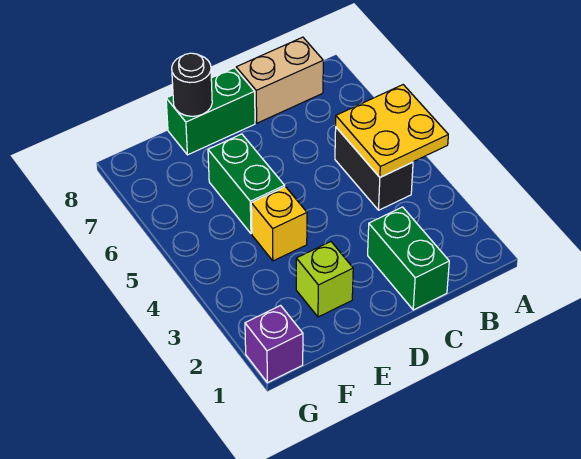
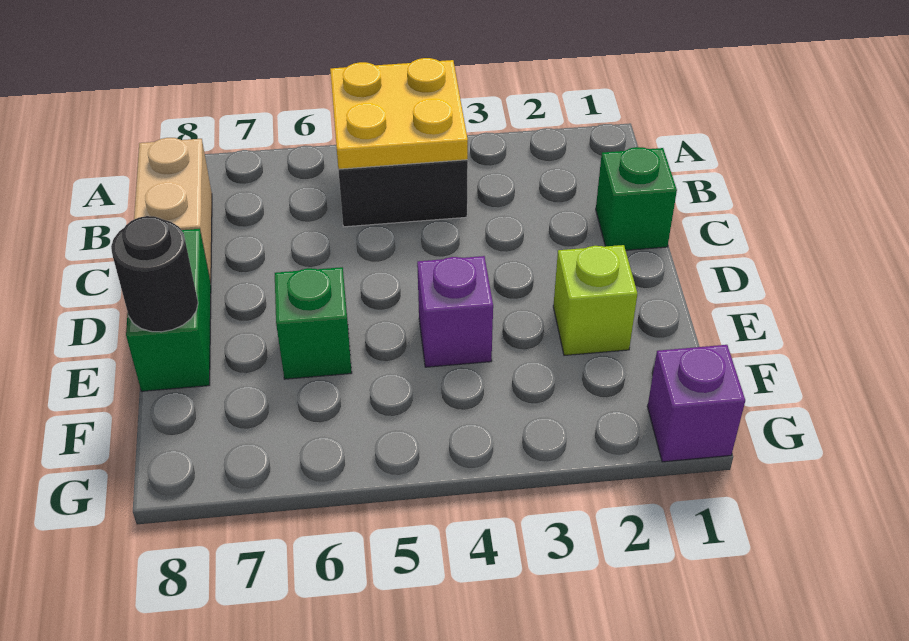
green 1x2 brick [368,207,449,310] -> green 1x1 brick [596,147,677,250]
yellow 1x1 brick [251,187,307,261] -> purple 1x1 brick [417,256,493,367]
green 1x2 brick [208,134,285,234] -> green 1x1 brick [275,267,352,379]

